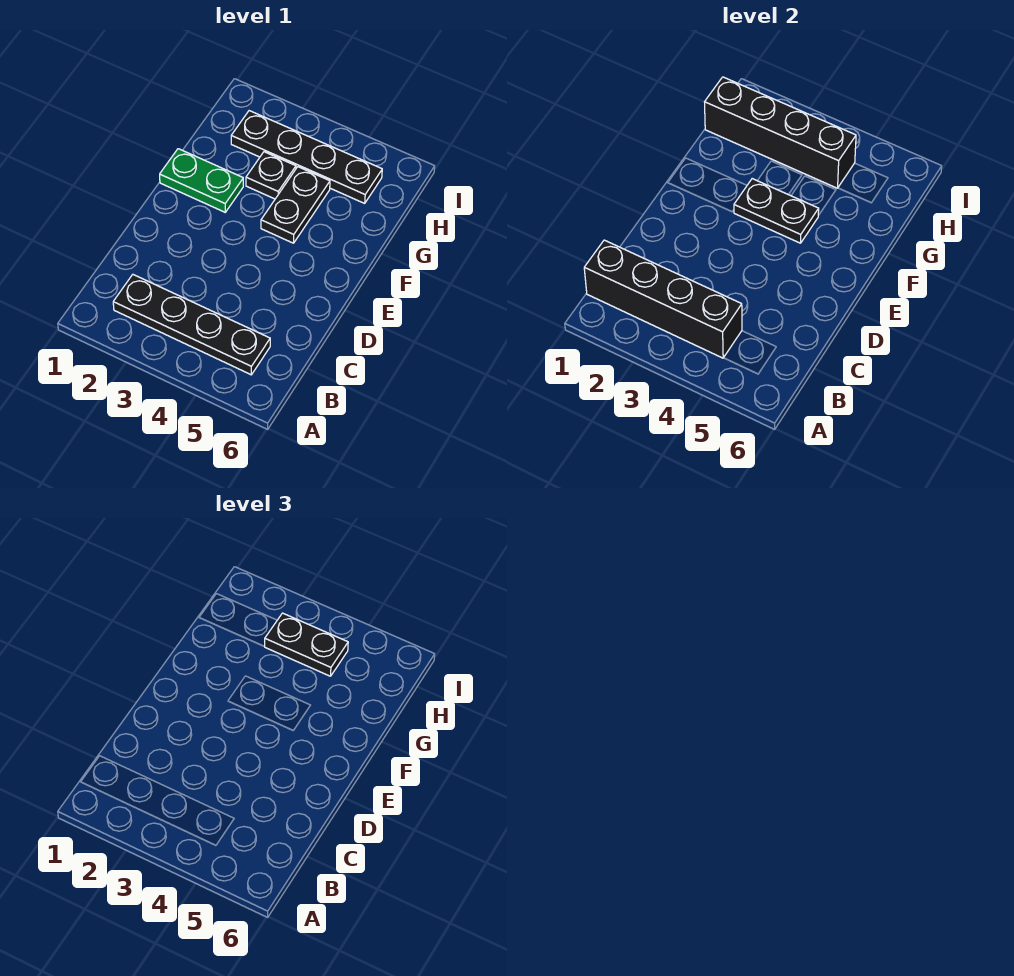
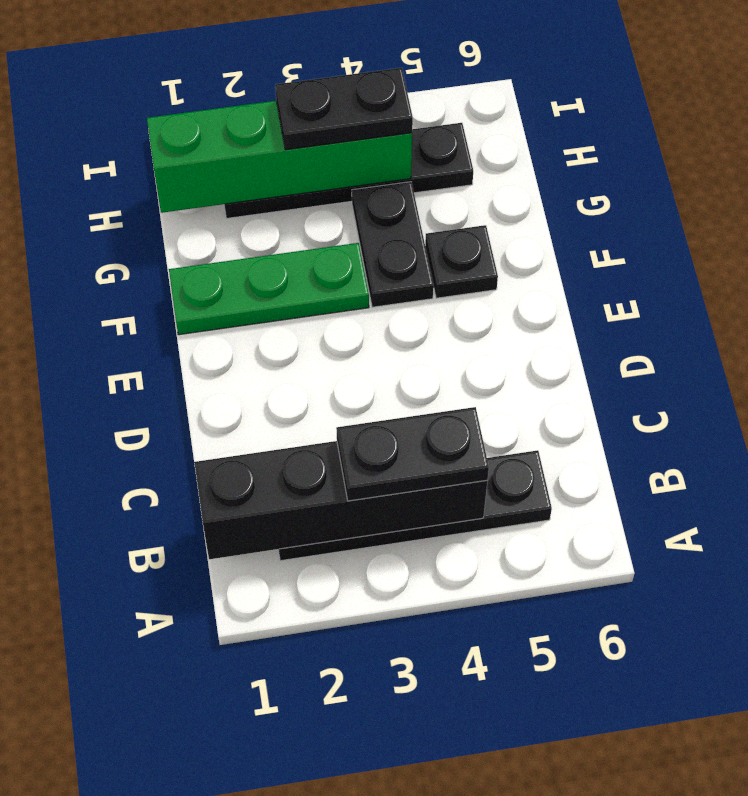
green 1x2 plate [160,149,243,212] -> green 1x3 plate [169,243,369,335]
black 1x2 plate [734,179,819,243] -> black 1x2 plate moved to [336,407,489,501]
black 1x1 plate [246,152,296,199] -> black 1x1 plate moved to [425,225,498,298]
black 1x4 brick [705,77,856,188] -> green 1x4 brick [147,101,412,213]

